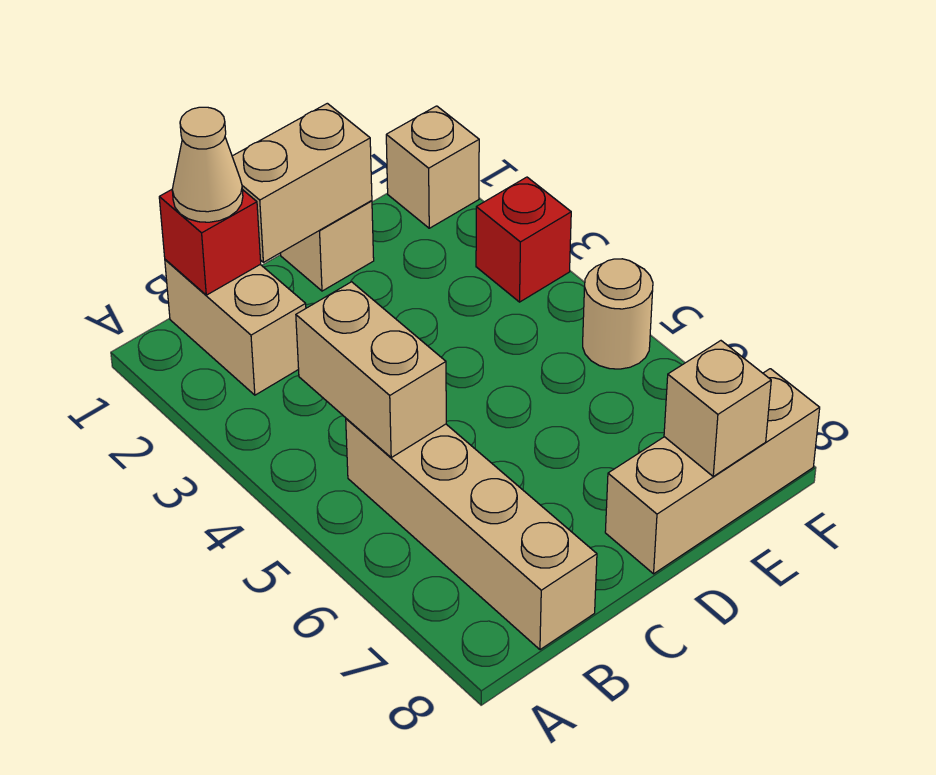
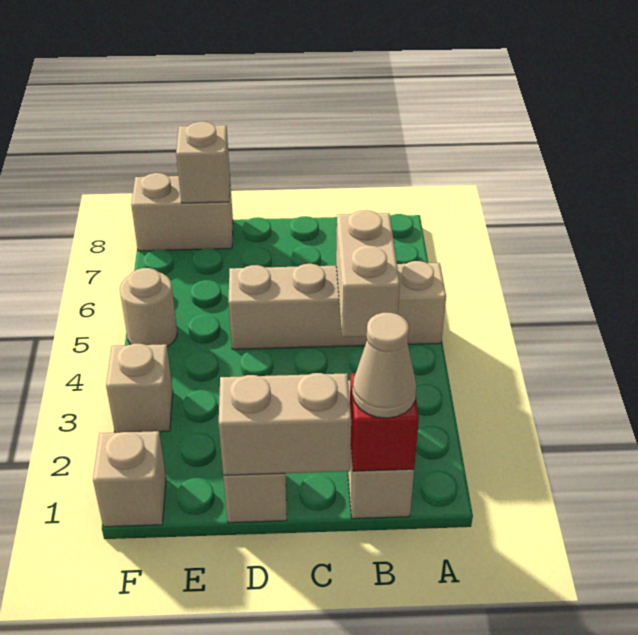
tan 1x4 brick [346,419,597,650] -> tan 1x4 brick turned to [228,261,446,349]
tan 1x3 brick [605,369,820,574] -> tan 1x2 brick [131,173,233,251]
red 1x1 brick [476,177,571,302] -> tan 1x1 brick [106,344,173,433]

